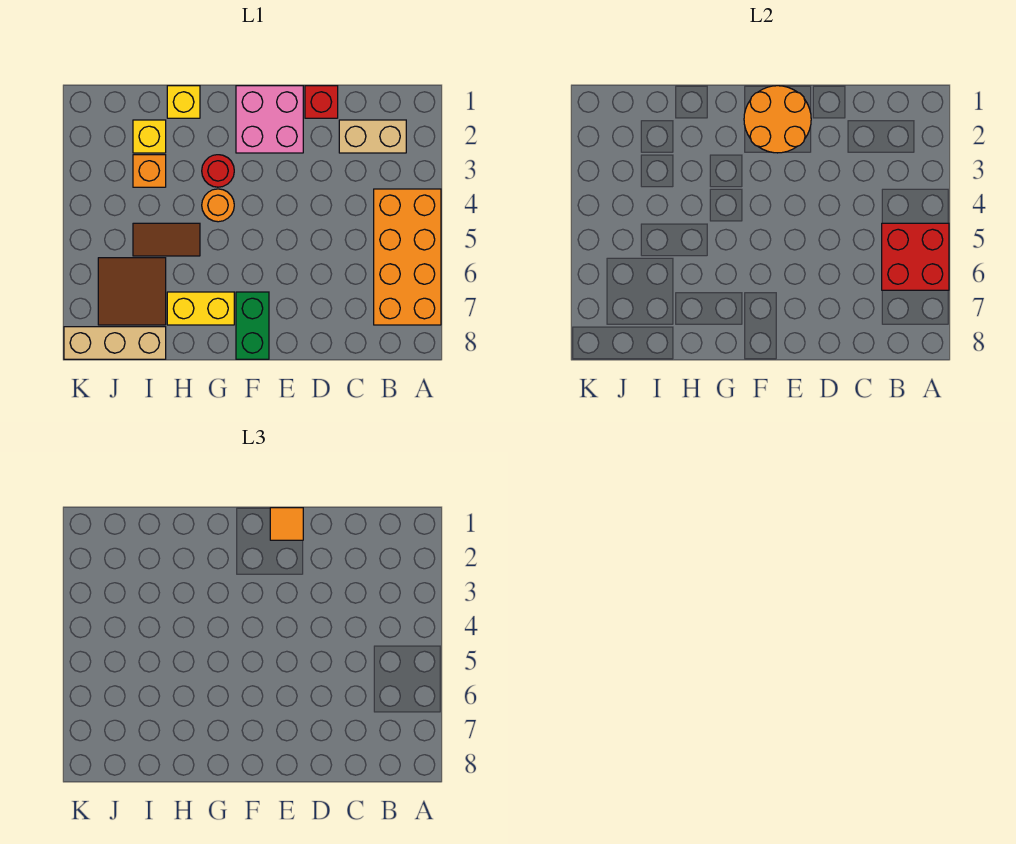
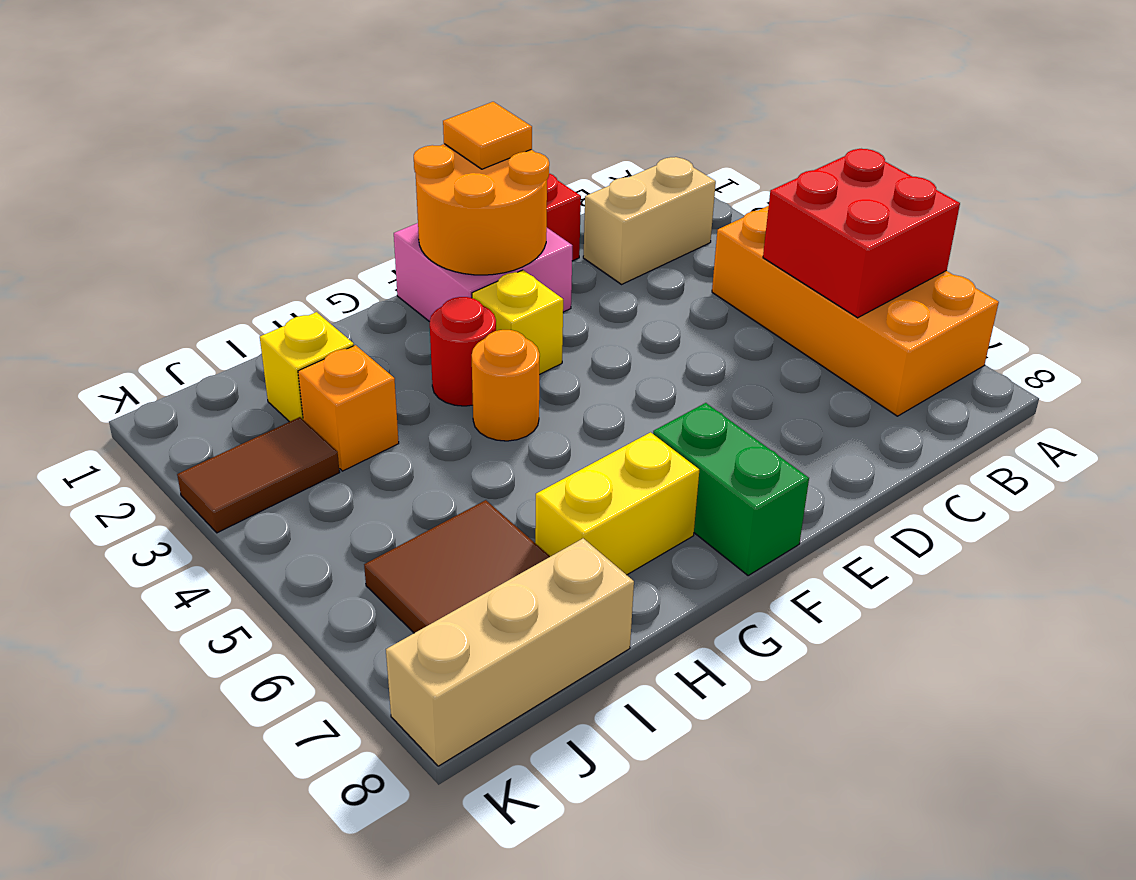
yellow 1x1 brick [167,86,200,118] -> yellow 1x1 brick moved to [472,270,563,375]
brown 1x2 tile [133,223,200,256] -> brown 1x2 tile moved to [177,417,340,533]

